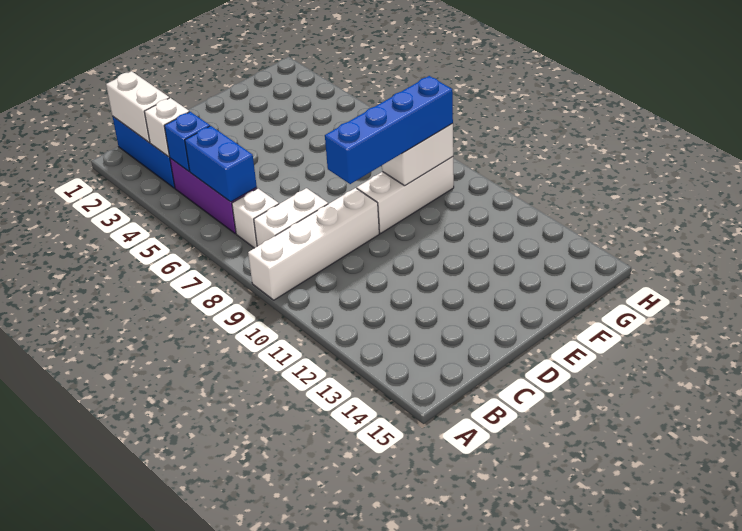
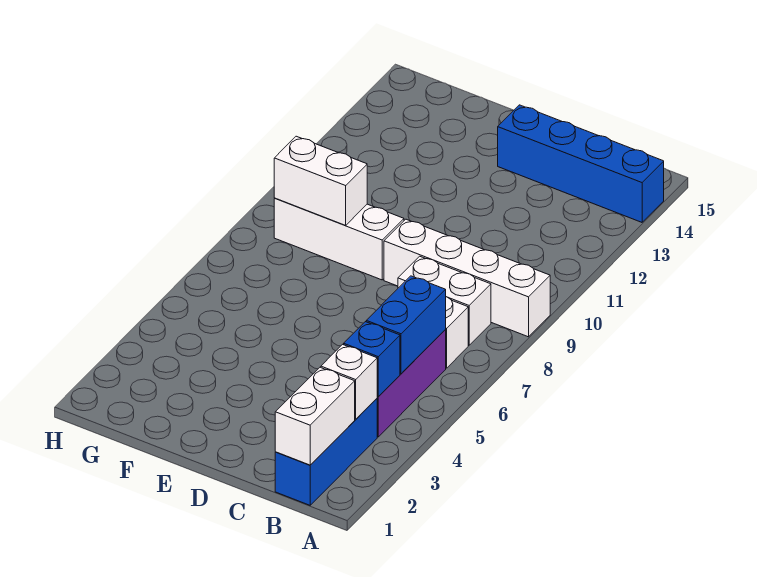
blue 1x4 brick [325,76,453,184] -> blue 1x4 brick moved to [498,105,664,222]

